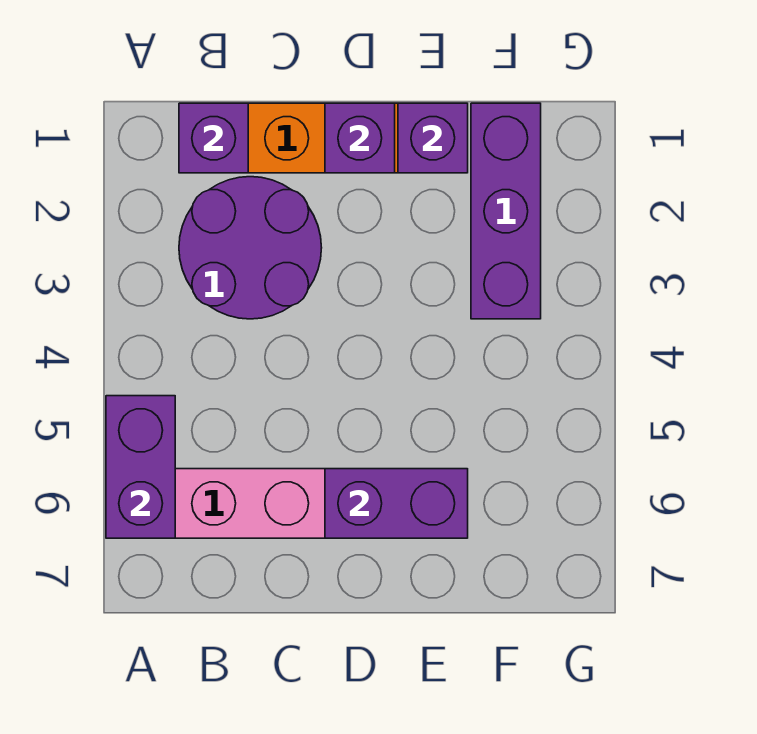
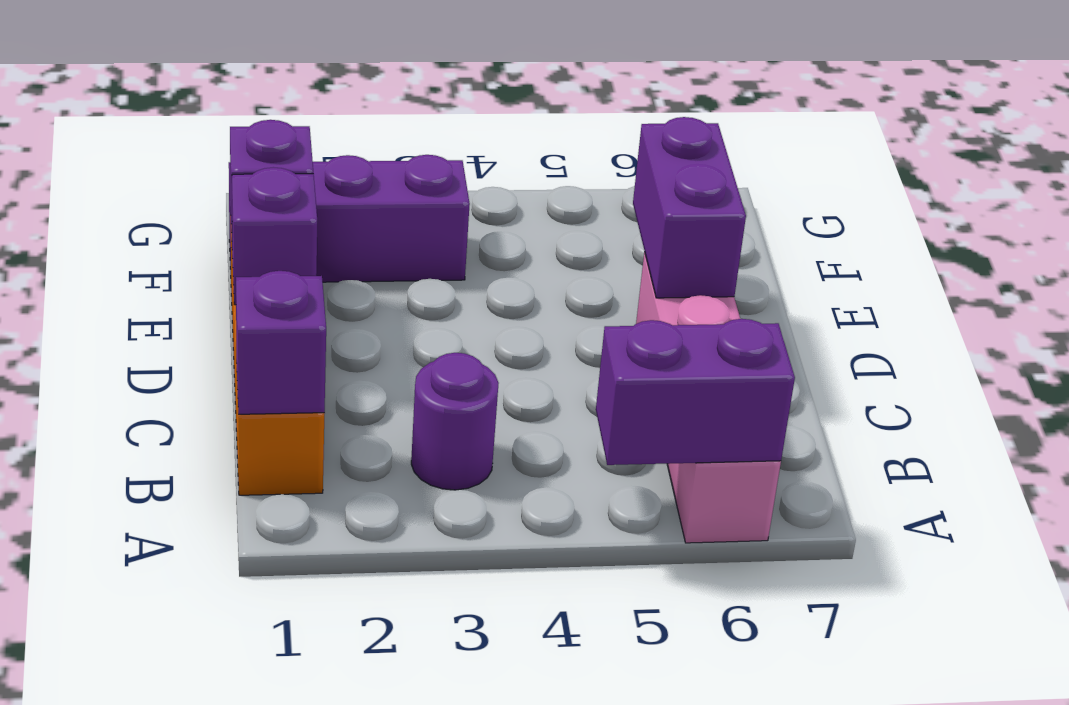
purple 2x2 round brick [179,177,322,319] -> purple 1x1 round brick [411,353,499,490]

